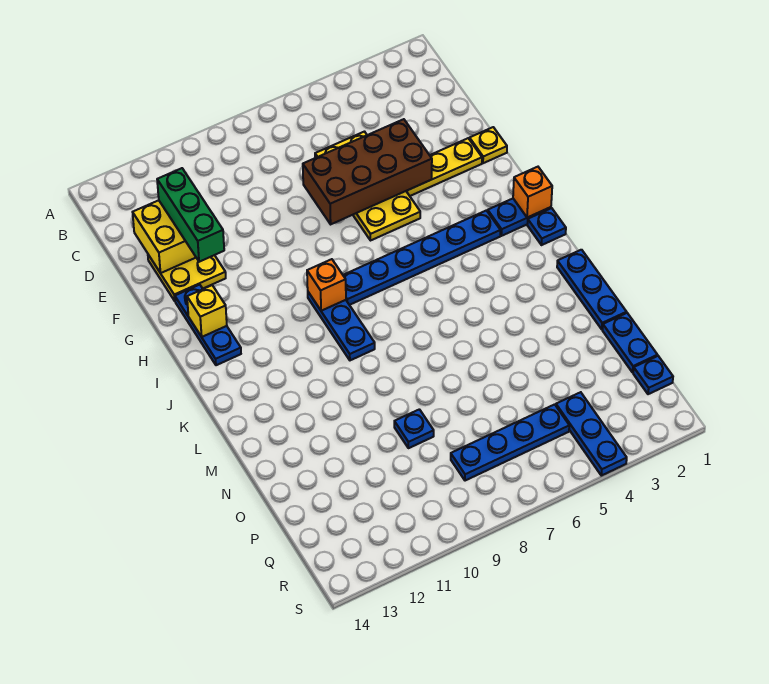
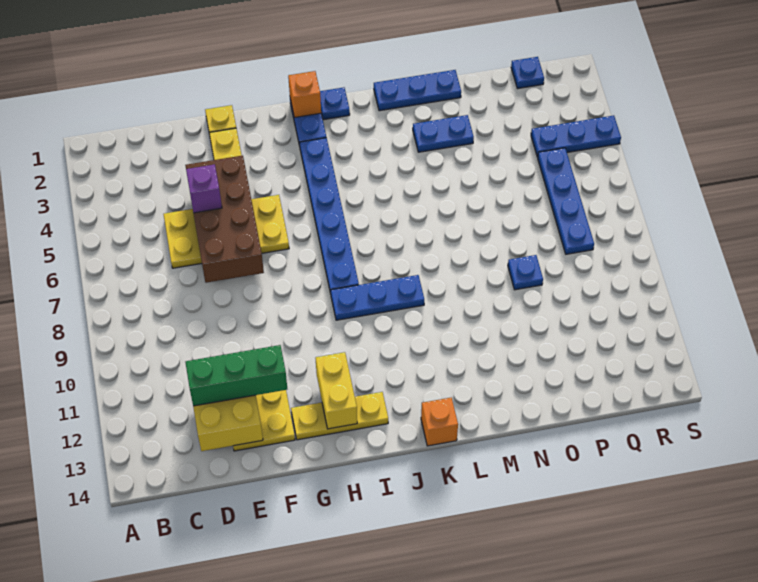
none -> purple 1x1 brick [186,164,222,213]
blue 1x3 plate [175,285,241,365] -> yellow 1x3 plate [291,392,388,440]
yellow 1x1 brick [187,285,227,337] -> yellow 1x2 brick [316,352,357,429]
orange 1x1 brick [307,259,346,311] -> orange 1x1 brick moved to [421,398,458,446]
blue 1x2 plate [602,313,657,372] -> blue 1x2 plate moved to [413,115,474,152]

